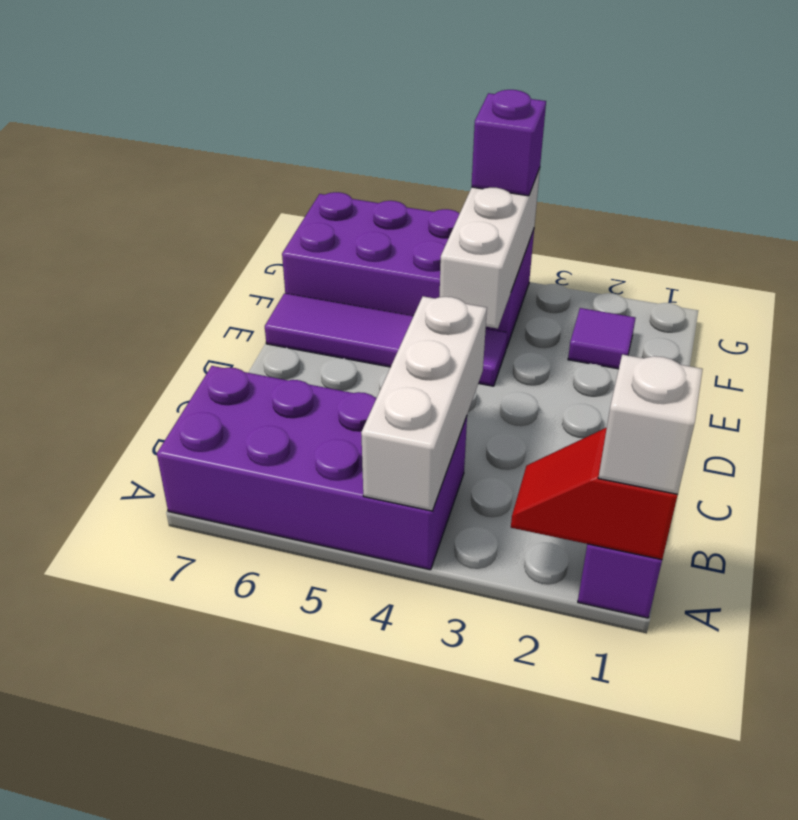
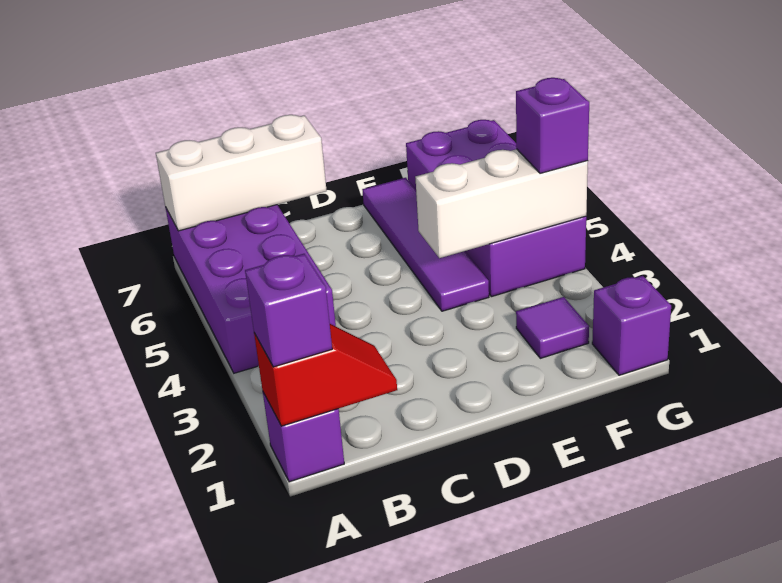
red 1x2 slope [511,428,678,560] -> red 1x2 slope turned to [254,324,397,426]
white 1x1 brick [598,355,703,494] -> purple 1x1 brick [245,254,332,367]
white 1x3 brick [361,296,487,511] -> white 1x3 brick moved to [156,115,327,231]
none -> purple 1x1 brick [592,276,671,375]

